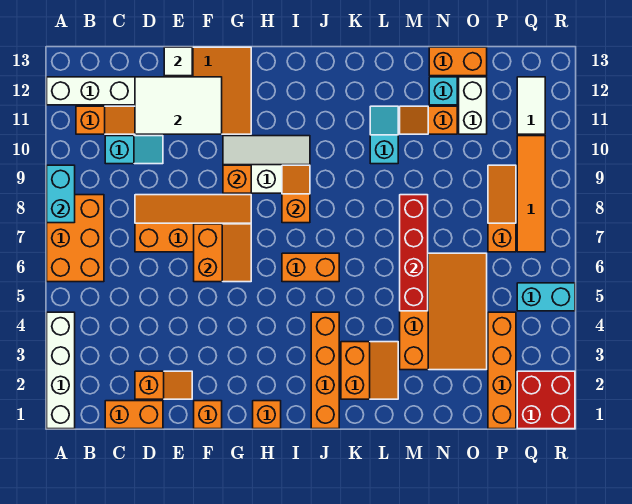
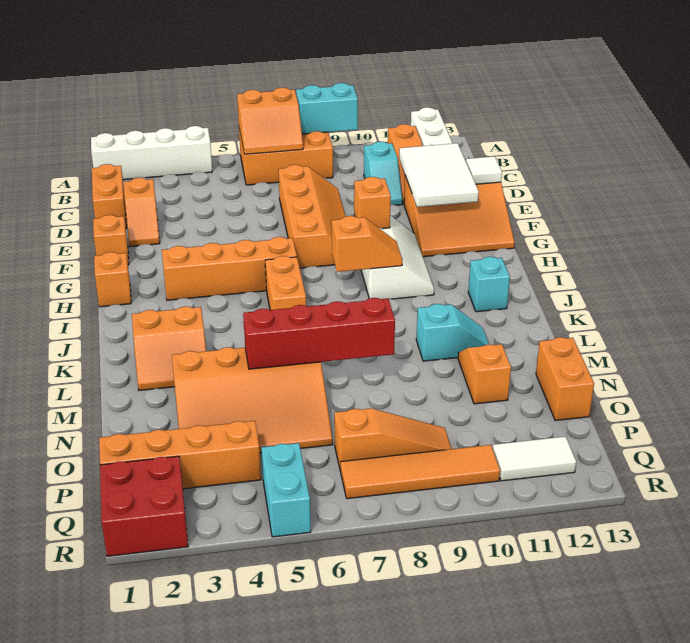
orange 2x2 slope [194,224,251,282] -> orange 2x2 slope moved to [237,88,303,154]
orange 1x4 brick [311,312,339,429] -> orange 1x4 brick moved to [162,237,297,300]
cyan 1x1 brick [429,77,457,105] -> cyan 1x1 brick moved to [468,257,510,312]
white 1x2 brick [459,77,487,134] -> none

